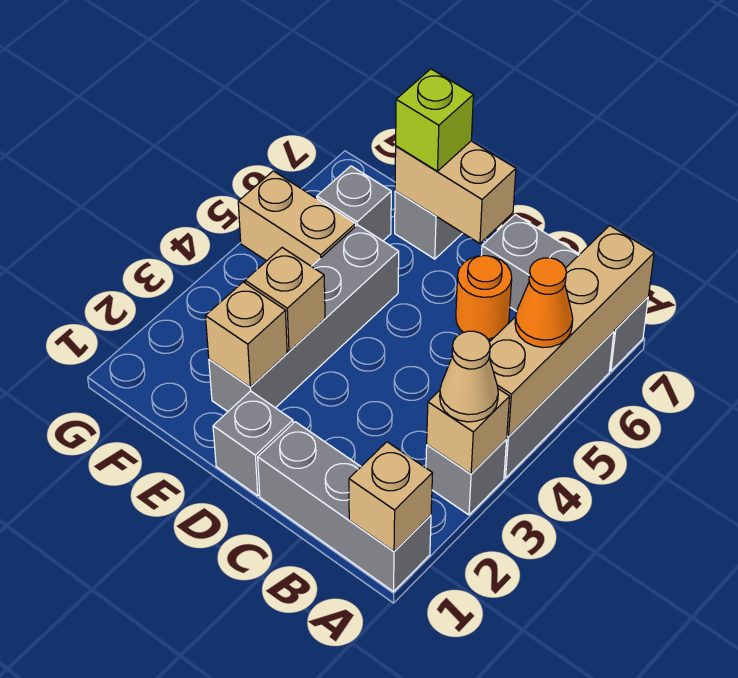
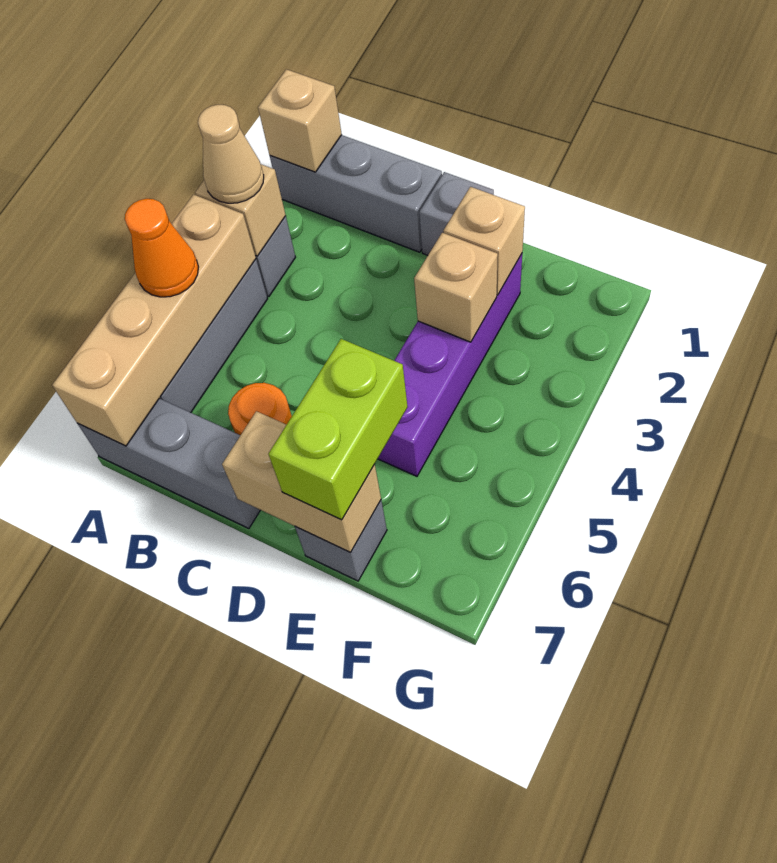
grey 1x4 brick [209,225,399,412] -> purple 1x4 brick [378,254,522,476]
lime 1x1 brick [396,69,473,171] -> lime 1x2 brick [269,339,408,520]
tan 1x2 brick [238,171,356,266] -> none
grey 1x1 brick [317,166,391,241] -> none

